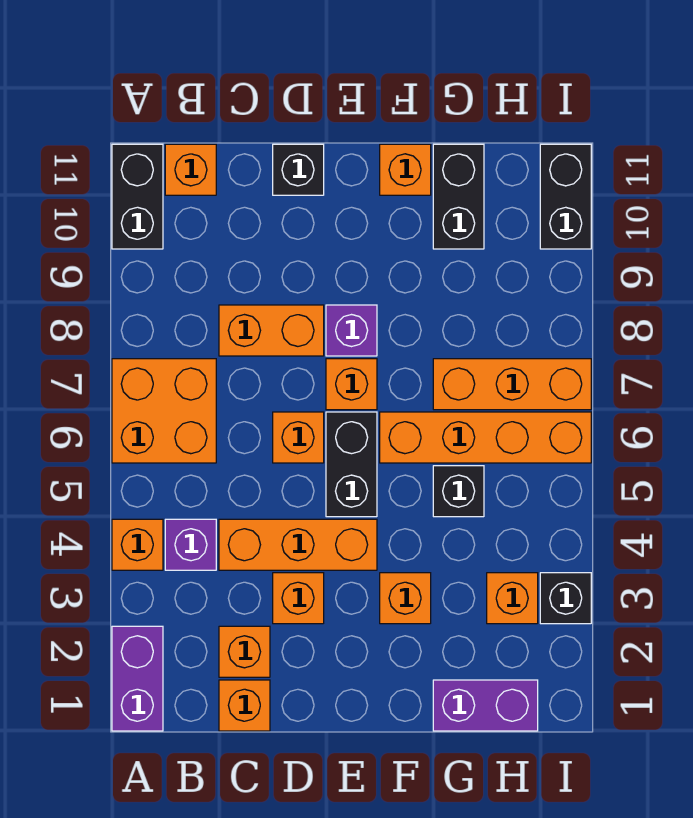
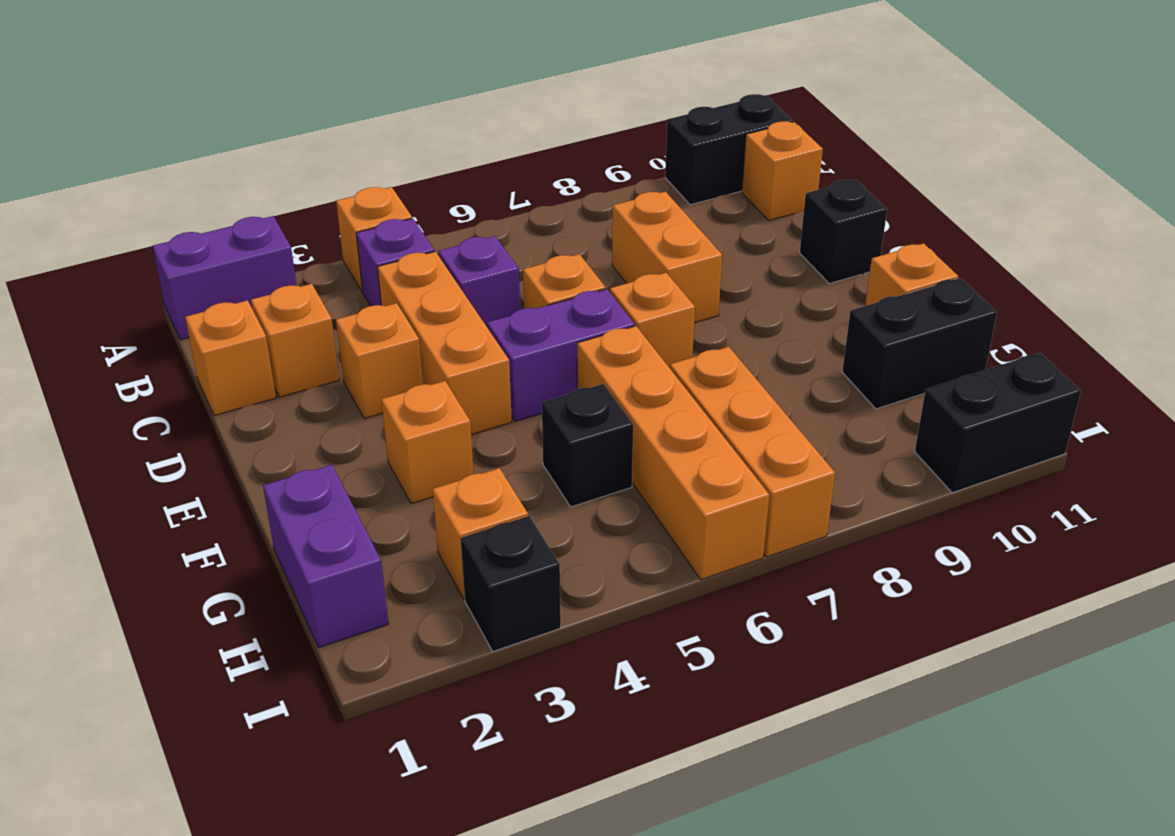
orange 2x2 brick [112,359,216,463] -> none
black 1x2 brick [326,412,377,517] -> purple 1x2 brick [487,289,635,421]
purple 1x1 brick [326,305,377,356] -> purple 1x1 brick moved to [438,236,520,327]

